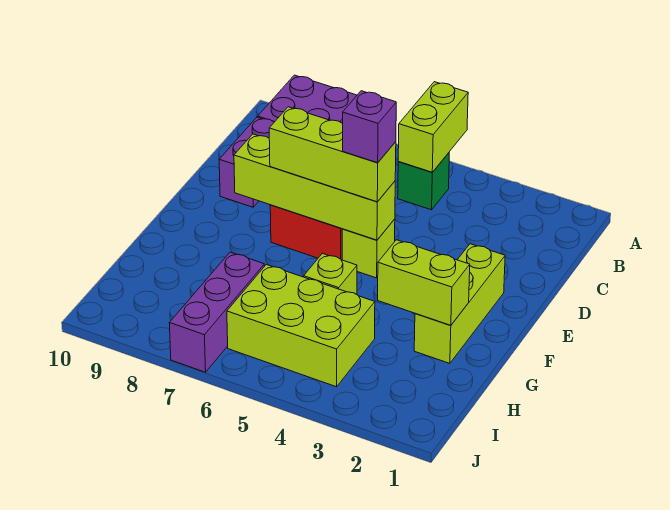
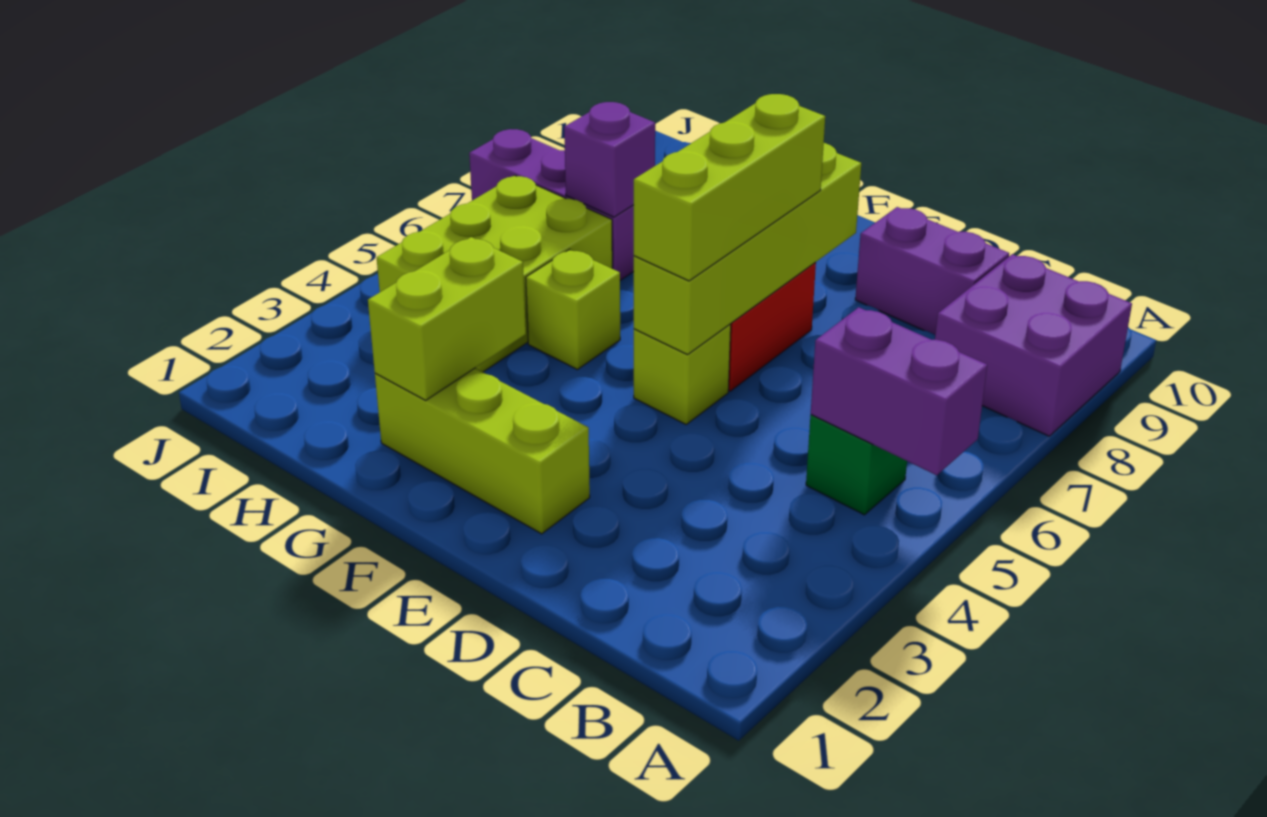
lime 1x2 brick [398,82,468,172] -> purple 1x2 brick [811,307,987,475]
purple 1x1 brick [343,91,396,163] -> purple 1x1 brick moved to [564,102,655,217]

